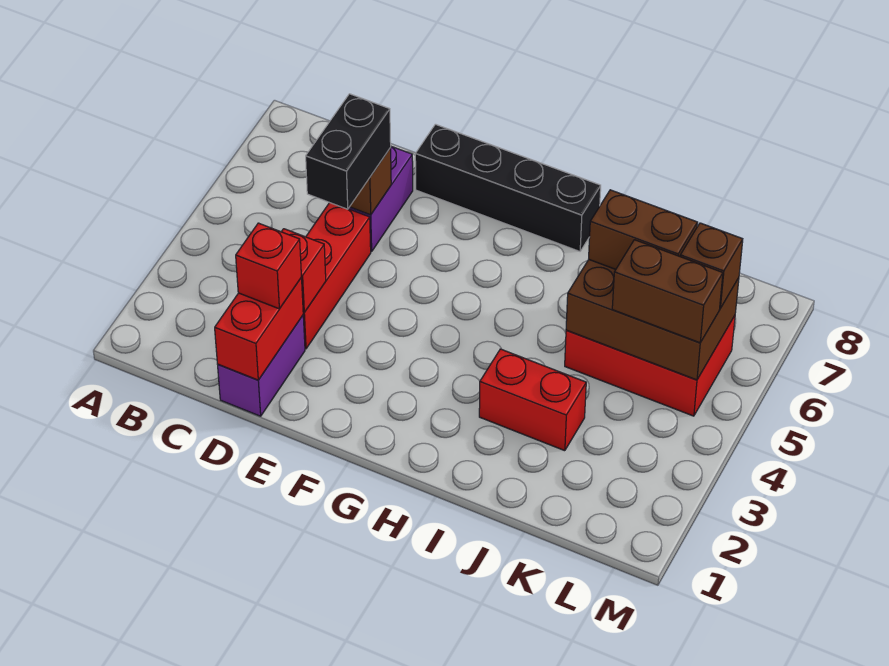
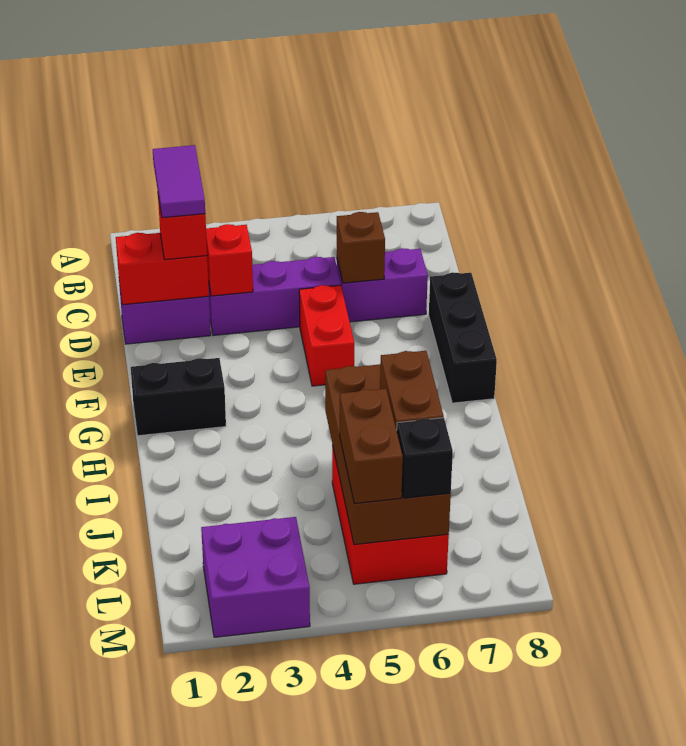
none -> purple 1x2 tile [153,145,205,218]
red 1x3 brick [303,203,371,349] -> purple 1x3 brick [208,257,341,335]
black 1x2 brick [306,94,391,209] -> black 1x2 brick moved to [131,358,226,436]
black 1x4 brick [415,124,601,251] -> black 1x3 brick [429,272,497,403]
red 1x2 brick [479,349,586,451] -> red 1x2 brick moved to [299,285,354,386]
brown 2x3 brick [566,260,739,380] -> brown 2x4 brick [325,364,451,545]
none -> purple 2x2 brick [201,517,310,637]
brown 1x1 brick [680,223,743,308] -> black 1x1 brick [397,418,453,498]

